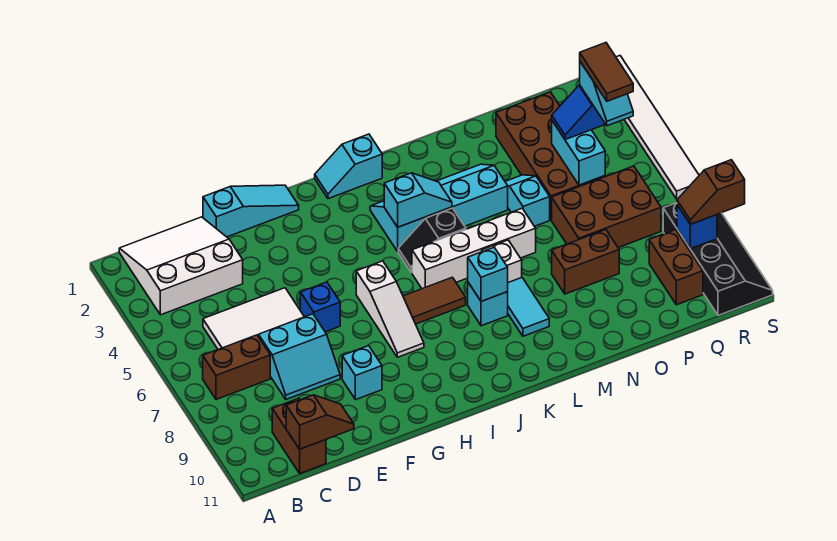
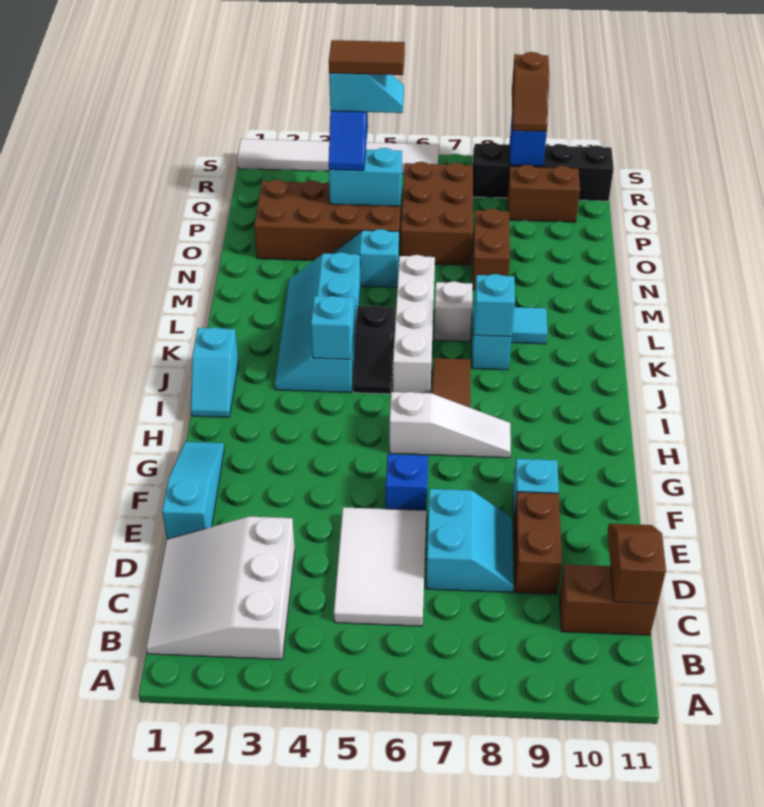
brown 1x2 brick [203,335,270,399] -> brown 1x2 brick moved to [513,492,562,594]

